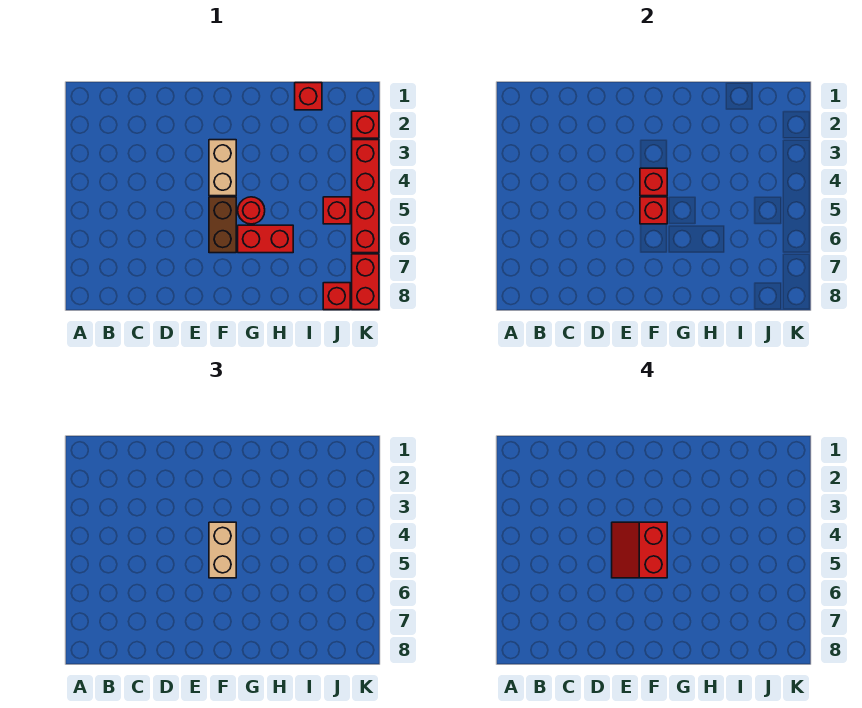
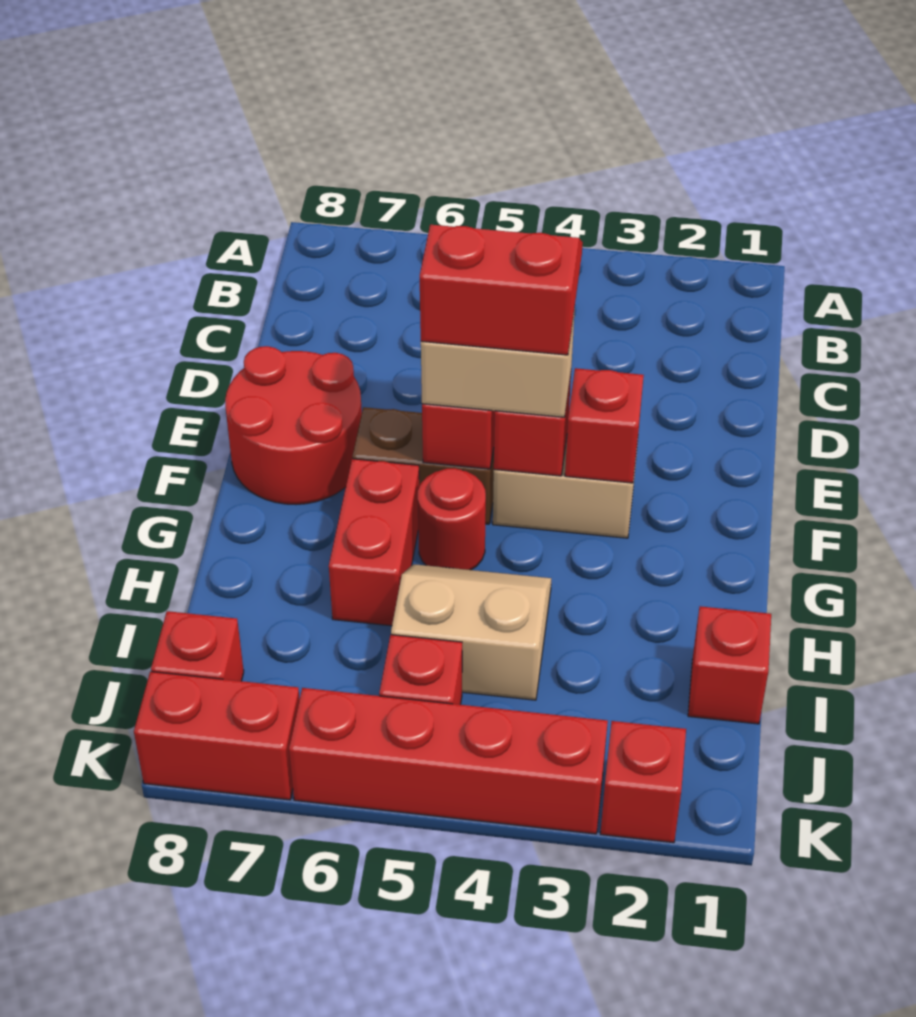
none -> red 2x2 round brick [225,346,362,505]
none -> red 1x1 brick [565,368,644,483]
none -> tan 2x2 slope [391,564,551,700]

